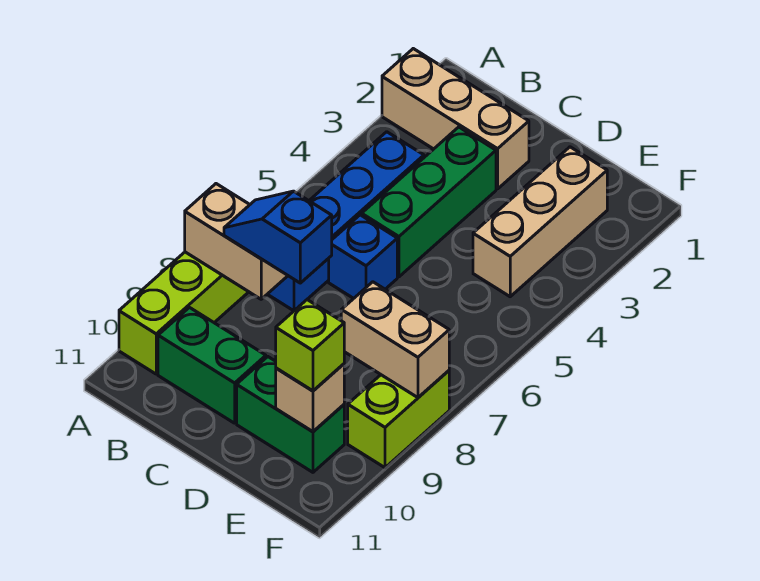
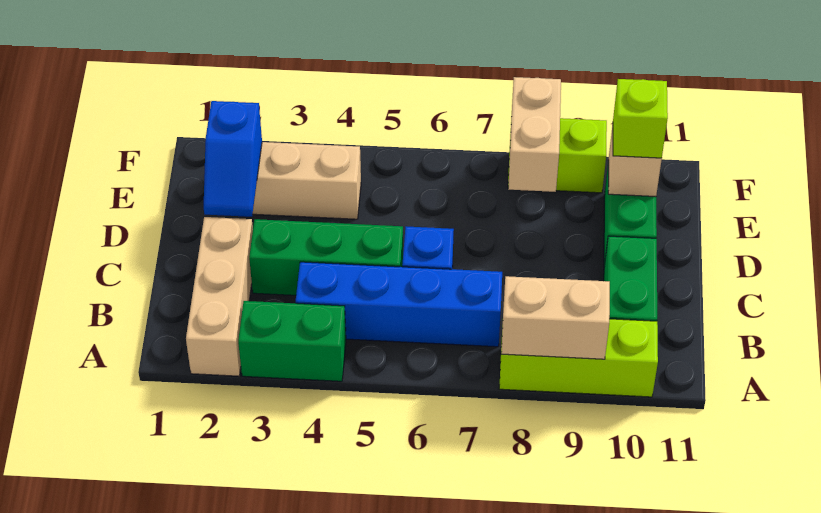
none -> green 1x2 brick [238,301,346,381]
tan 1x2 brick [185,184,288,299] -> tan 1x2 brick turned to [501,276,610,359]
blue 1x2 slope [224,191,332,283] -> blue 1x2 slope moved to [204,101,262,217]

